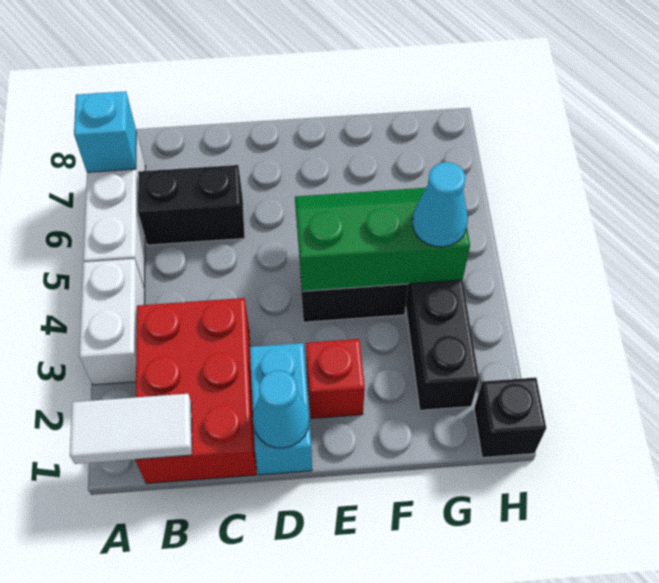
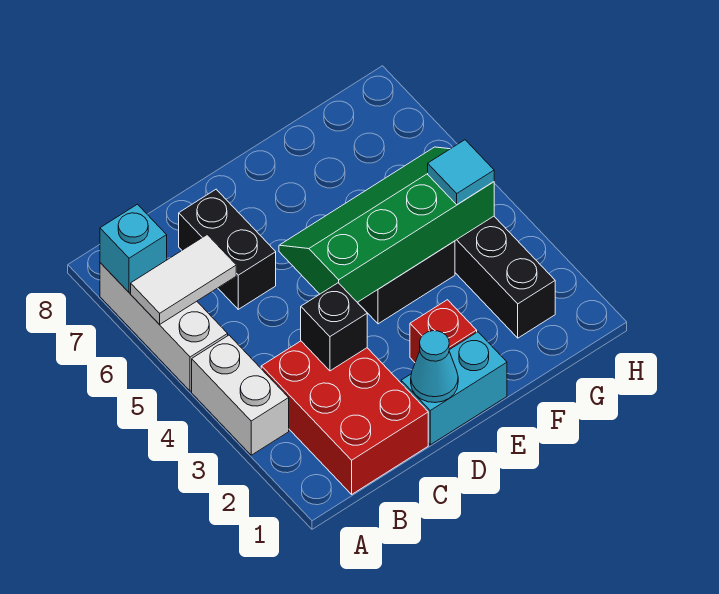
white 1x2 tile [70,394,192,464] -> white 1x2 tile moved to [131,235,236,325]
black 1x2 brick [138,165,245,245] -> black 1x2 brick turned to [179,189,276,309]
cyan 1x2 brick [250,343,312,475] -> cyan 1x2 brick turned to [401,332,507,445]
green 2x3 slope [295,188,470,291] -> green 2x4 slope [279,147,494,302]
cyan 1x1 cone [413,162,468,247] -> cyan 1x1 tile [428,140,494,205]
black 1x1 brick [474,377,546,458] -> black 1x1 brick moved to [301,283,367,371]

